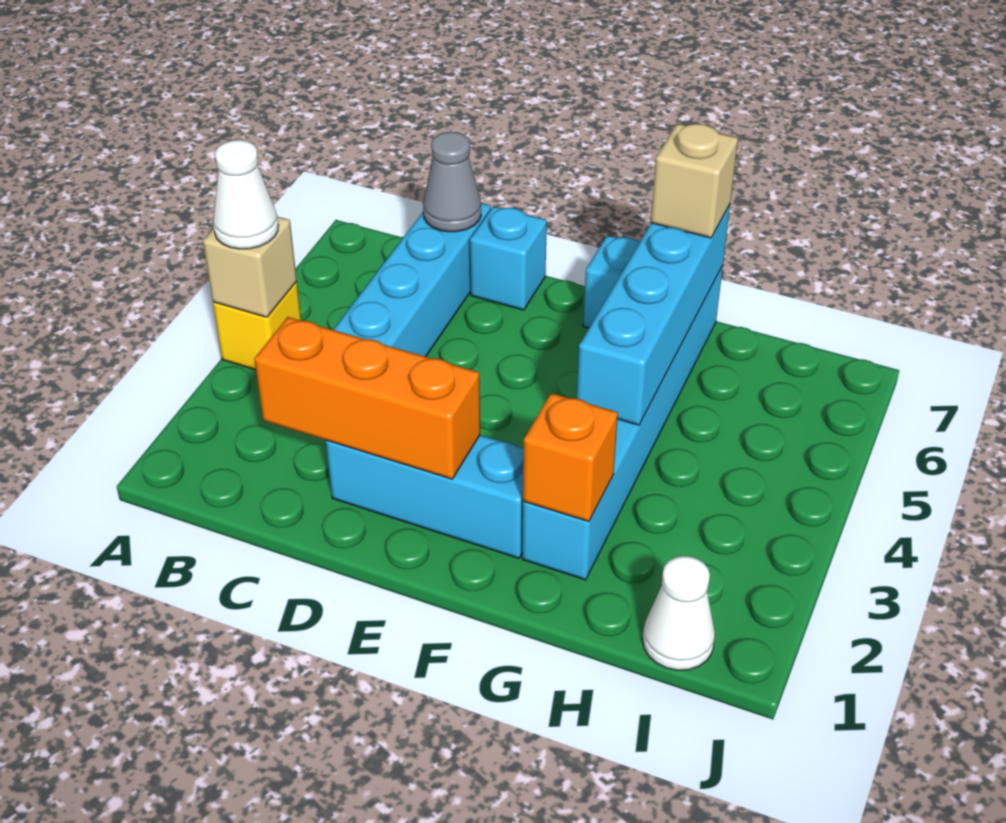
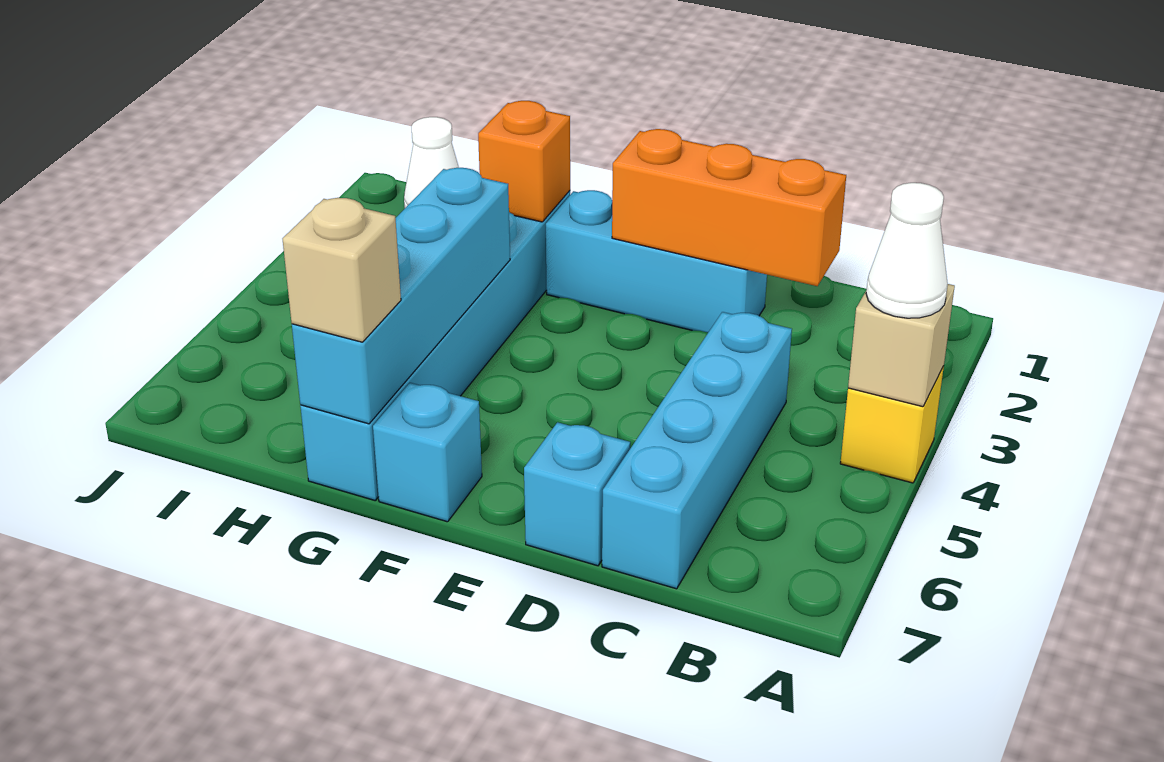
grey 1x1 cone [423,132,481,232] -> none

